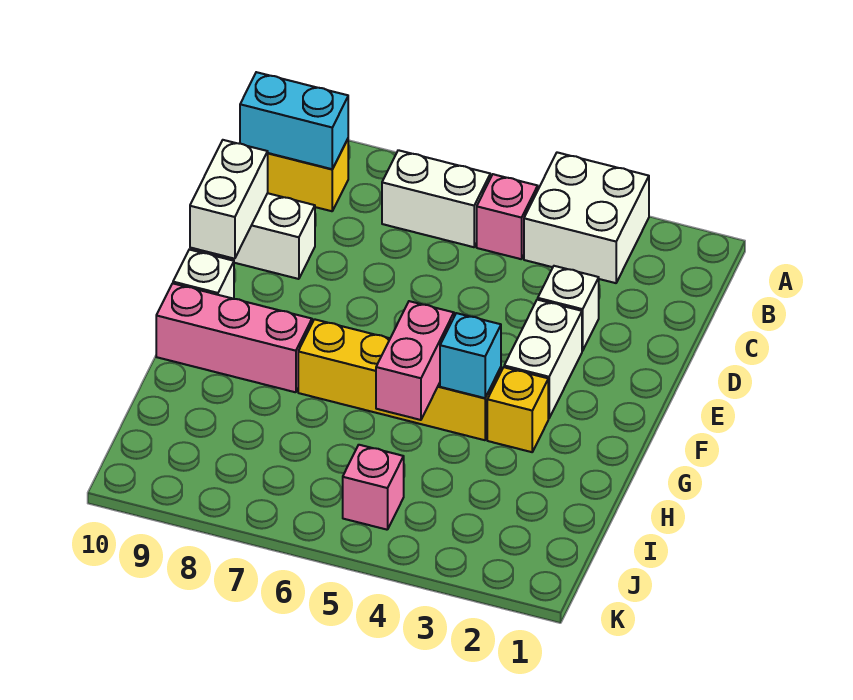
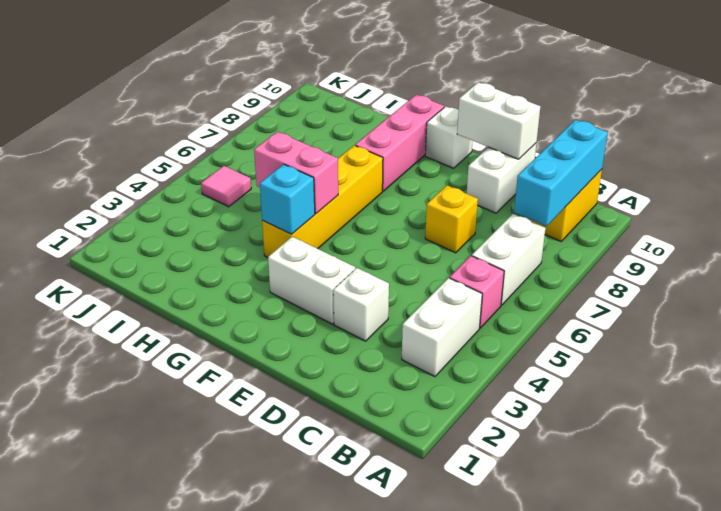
white 2x2 brick [524,152,649,283] -> white 1x2 brick [402,278,482,377]
cyan 1x2 brick [240,72,348,169] -> cyan 1x3 brick [514,120,608,226]
yellow 1x1 brick [487,367,548,452] -> yellow 1x1 brick moved to [425,185,478,253]
pink 1x1 brick [343,445,404,530] -> pink 1x1 tile [201,166,251,207]

